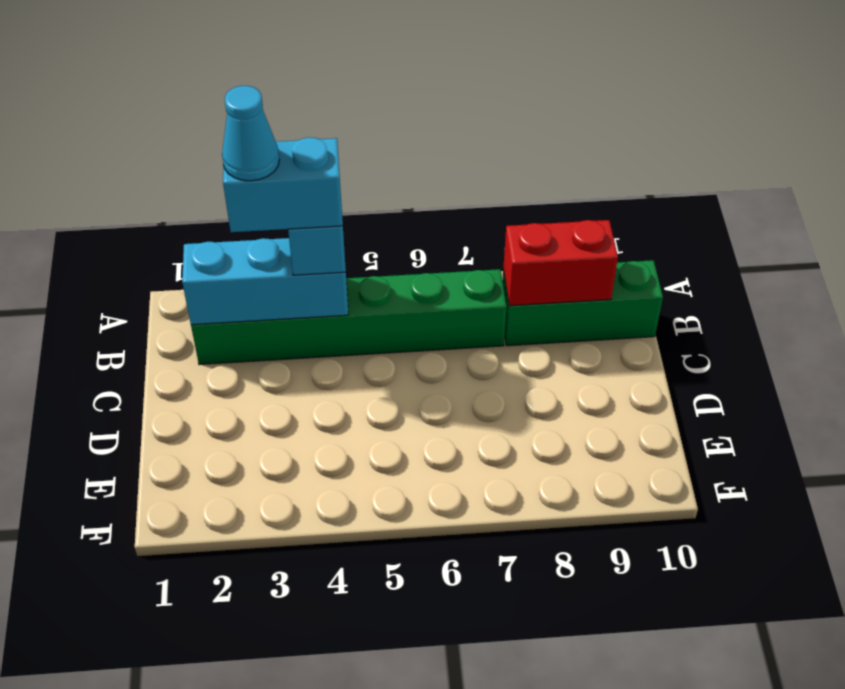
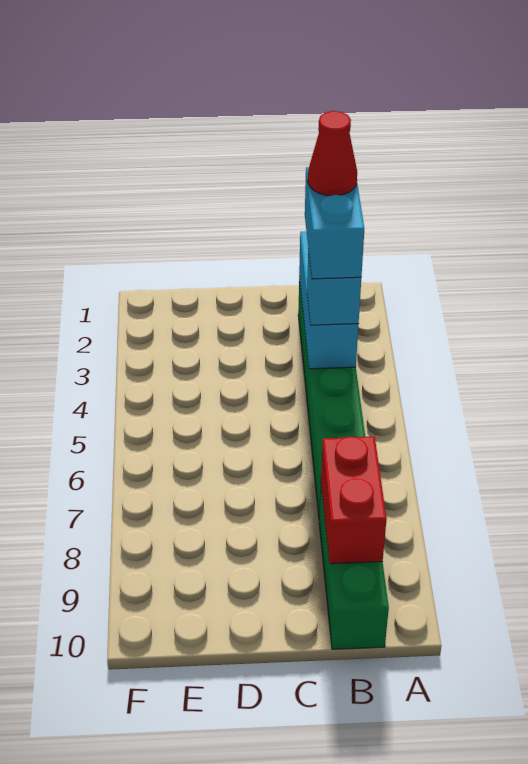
cyan 1x1 cone [222,86,279,181] -> red 1x1 cone [308,111,357,196]

